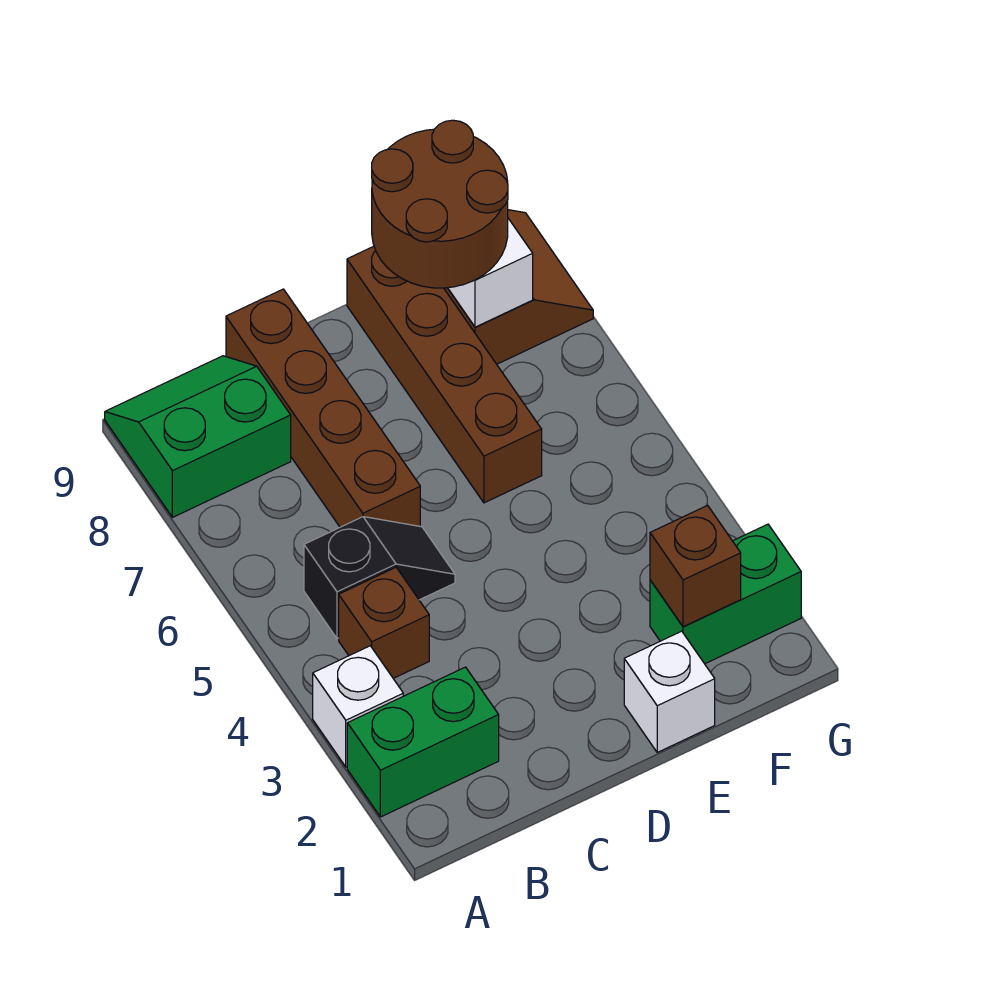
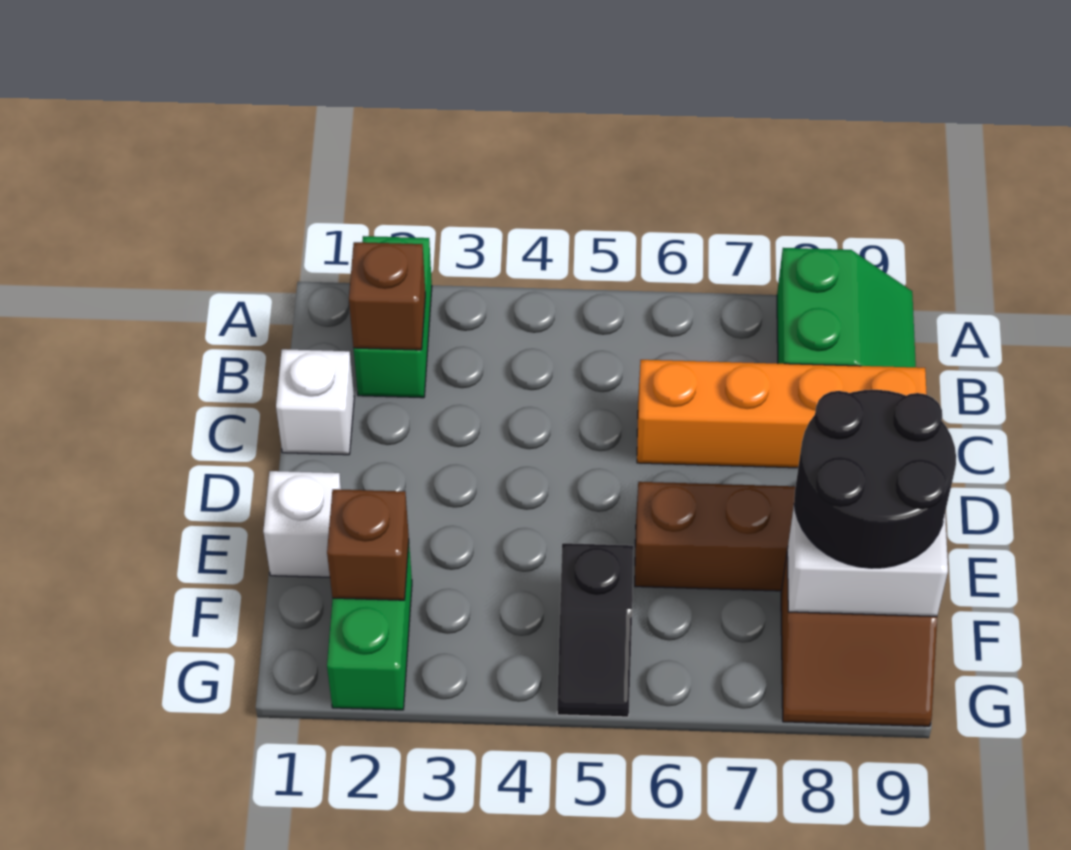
white 1x1 brick [313,646,403,767] -> white 1x1 brick moved to [276,349,354,455]
brown 1x1 brick [339,568,429,678] -> brown 1x1 brick moved to [349,242,425,350]
black 1x2 slope [304,517,455,639] -> black 1x2 slope moved to [557,543,634,717]
brown 1x4 brick [226,289,420,527] -> orange 1x4 brick [637,360,927,468]
brown 2x2 round brick [372,120,508,288] -> black 2x2 round brick [794,390,956,568]

